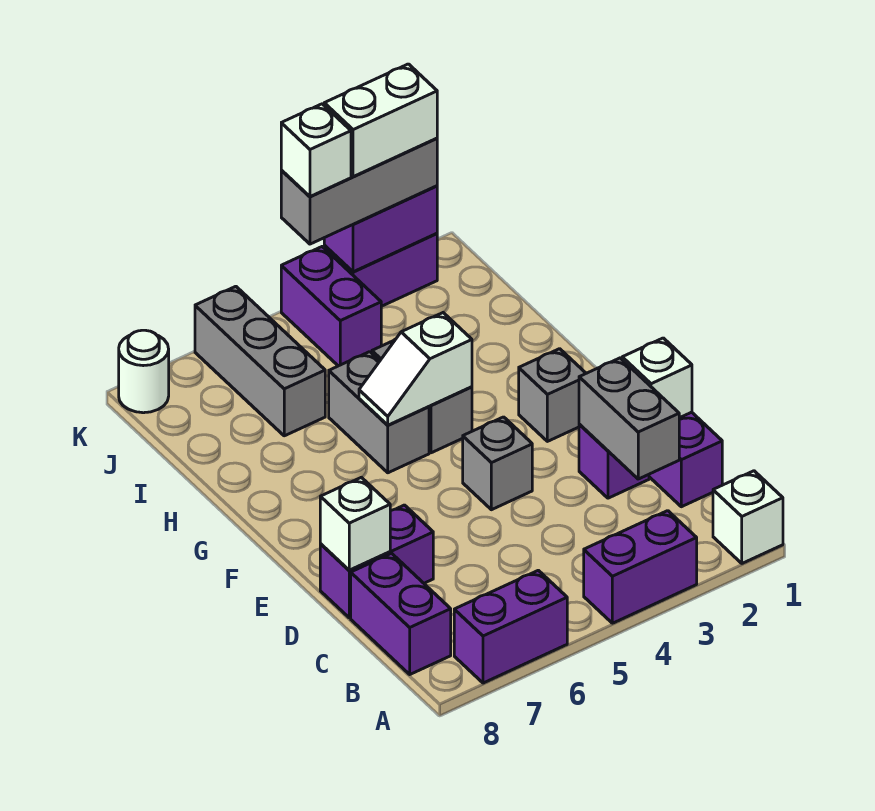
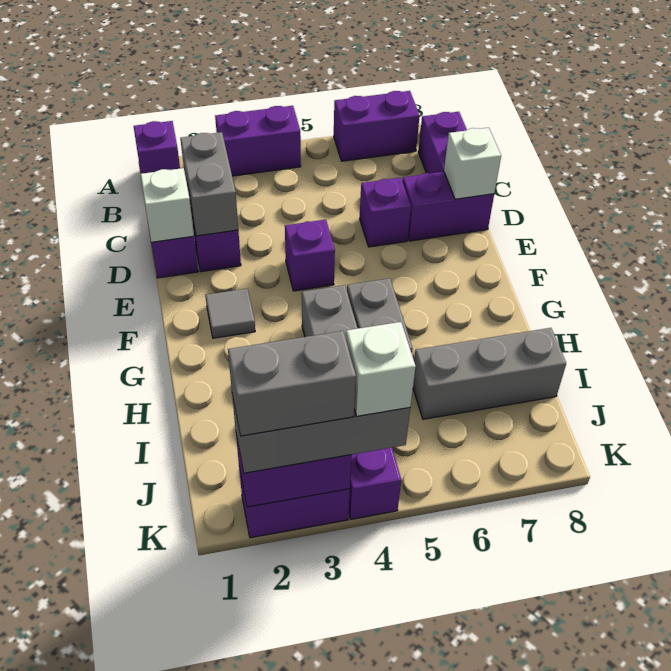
white 1x1 brick [713,471,783,563] -> purple 1x1 brick [134,121,180,174]
none -> purple 1x1 brick [360,178,411,247]
grey 1x1 brick [463,417,532,510] -> purple 1x1 brick [285,220,335,291]
grey 1x1 brick [519,349,586,441] -> grey 1x1 tile [205,289,255,338]
white 1x2 slope [359,313,472,425] -> none
grey 1x3 brick [195,286,325,436] -> grey 1x3 brick turned to [413,328,566,419]
white 1x2 brick [324,64,437,177] -> grey 1x2 brick [228,331,356,436]
white 1x1 round brick [119,330,169,413] -> none

